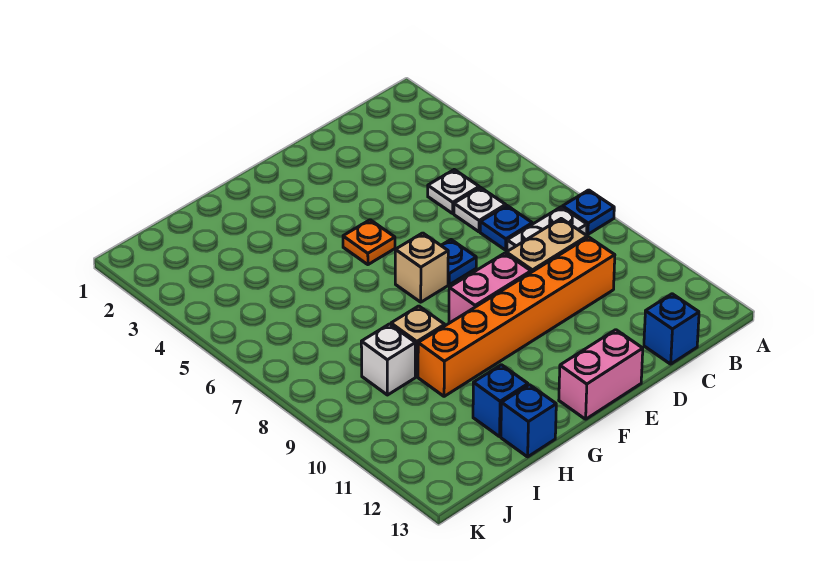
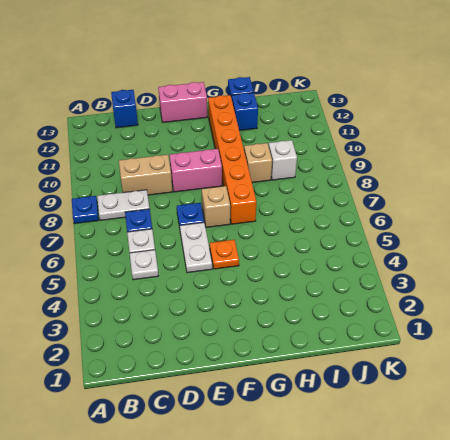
orange 1x6 brick [418,237,615,396] -> orange 1x6 brick turned to [208,95,256,224]
none -> white 1x2 plate [180,222,212,273]

